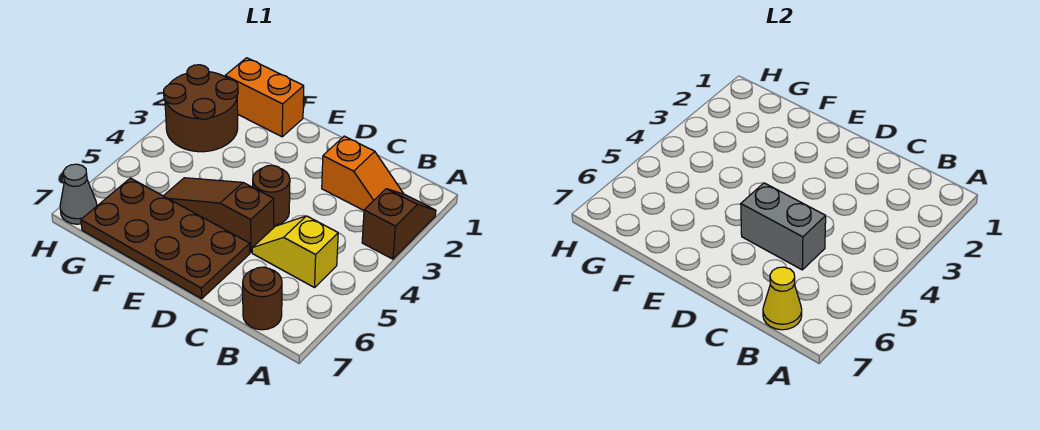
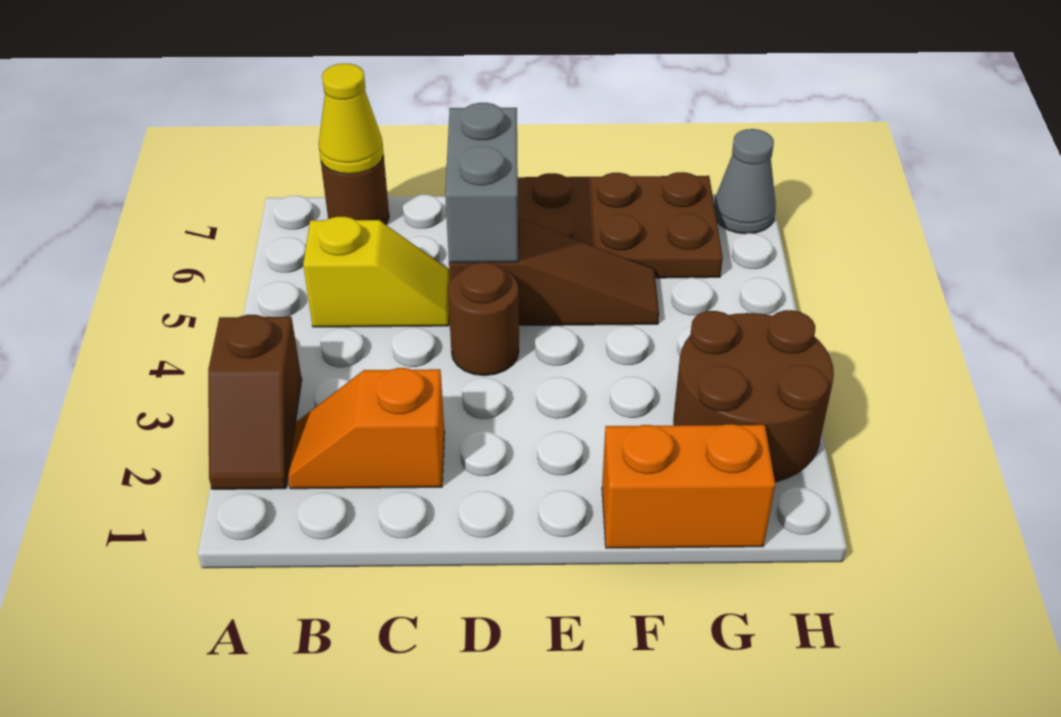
grey 1x2 brick [741,183,826,270] -> grey 1x2 brick turned to [445,103,518,263]

